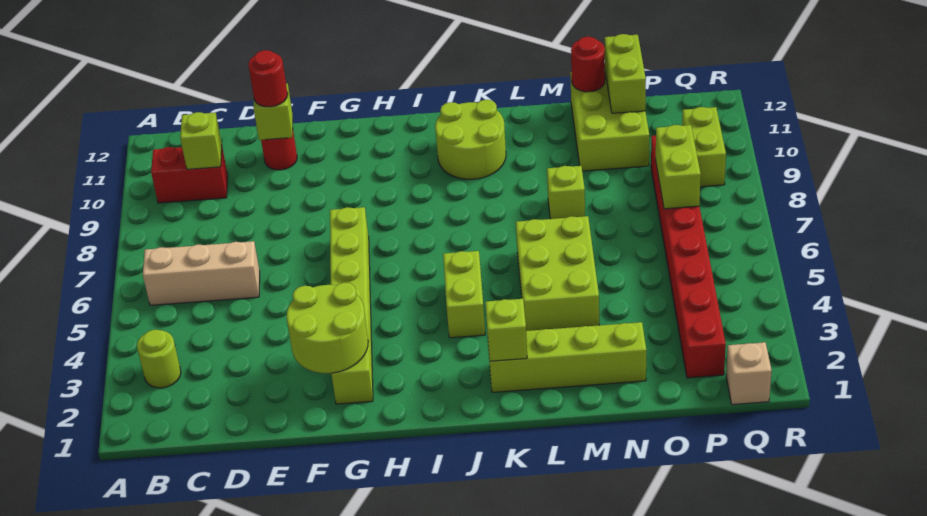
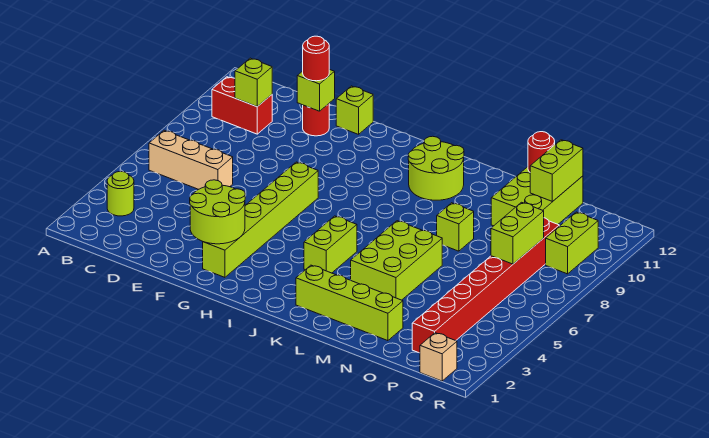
lime 1x1 brick [485,299,527,361] -> lime 1x1 brick moved to [336,86,373,134]

